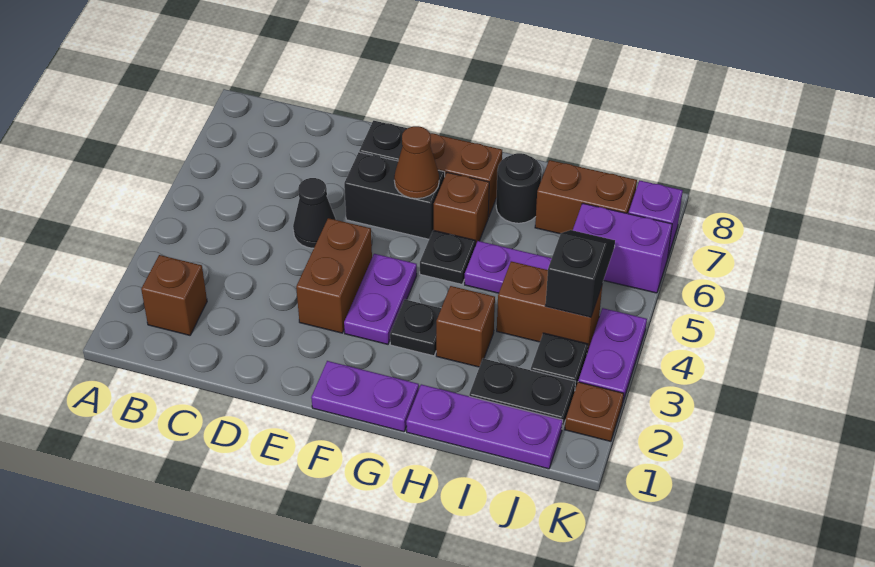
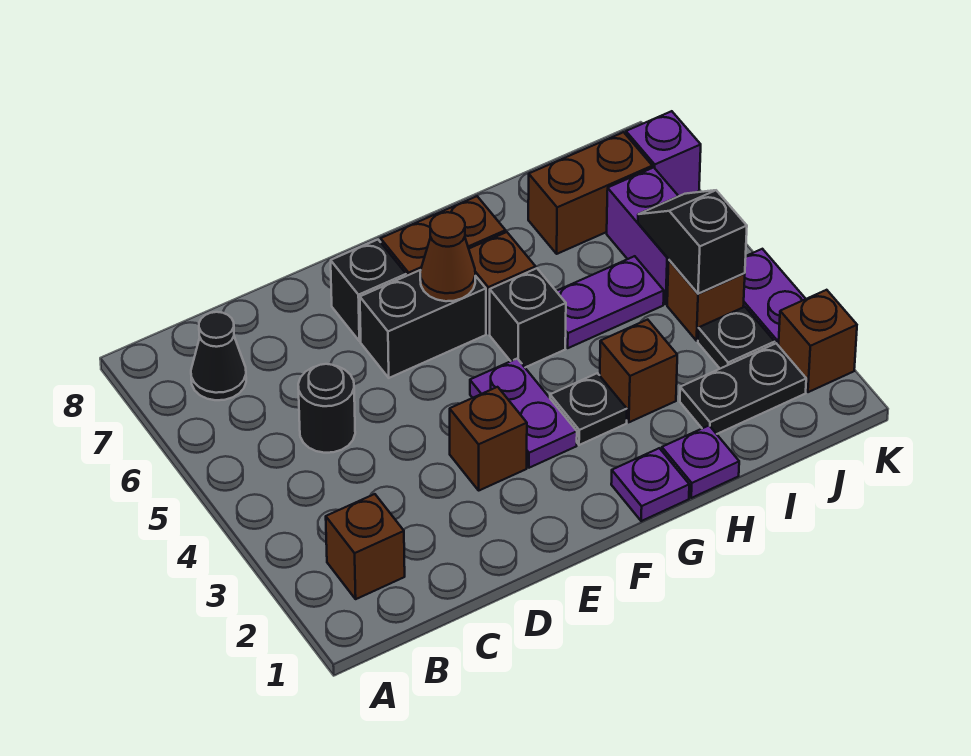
black 1x1 cone [293,178,336,248] -> black 1x1 cone moved to [191,312,246,400]
brown 1x2 brick [296,218,372,333] -> brown 1x1 brick [450,387,527,490]
purple 1x2 plate [311,361,419,432] -> purple 1x1 plate [611,448,689,521]
black 1x1 plate [420,230,475,284] -> black 1x1 brick [490,268,566,367]
purple 1x3 plate [406,384,563,469] -> purple 1x1 plate [662,426,739,498]
black 1x1 round brick [496,153,542,223] -> black 1x1 round brick moved to [298,364,355,453]
brown 1x2 brick [497,261,602,353] -> brown 1x1 brick [667,260,745,341]
purple 1x2 brick [573,203,672,293] -> purple 1x2 brick turned to [607,168,678,304]
brown 1x1 plate [565,382,624,441] -> brown 1x1 brick [778,290,857,392]

